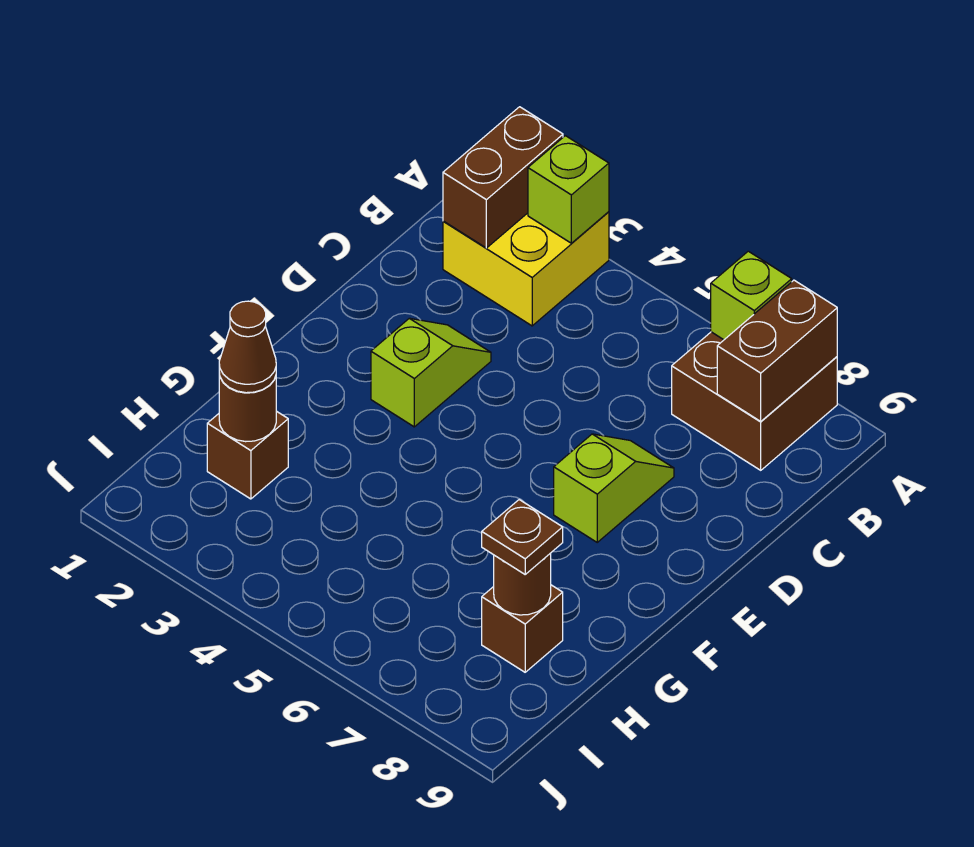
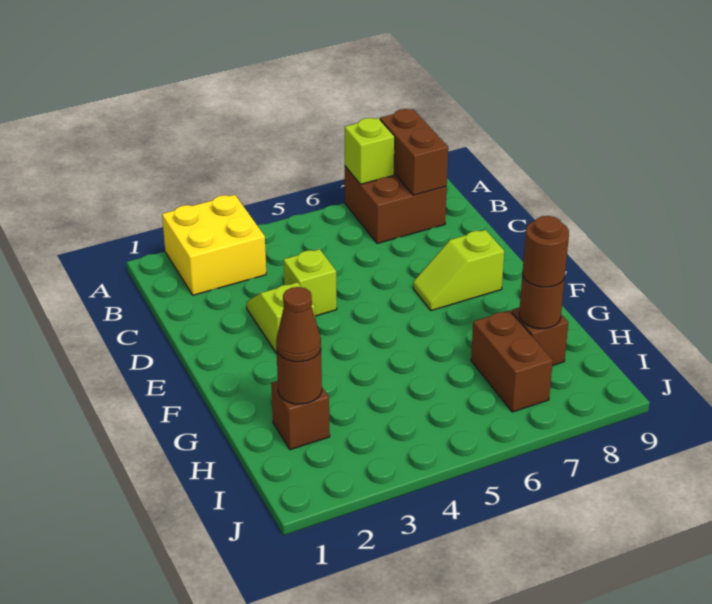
brown 1x2 brick [443,107,563,248] -> brown 1x2 brick moved to [471,310,553,412]
lime 1x1 brick [528,136,609,243] -> lime 1x1 brick moved to [284,249,337,316]
lime 1x2 slope [554,434,674,542] -> lime 1x2 slope turned to [413,230,504,311]
brown 1x1 plate [482,500,563,574] -> brown 1x1 round brick [523,216,569,287]

